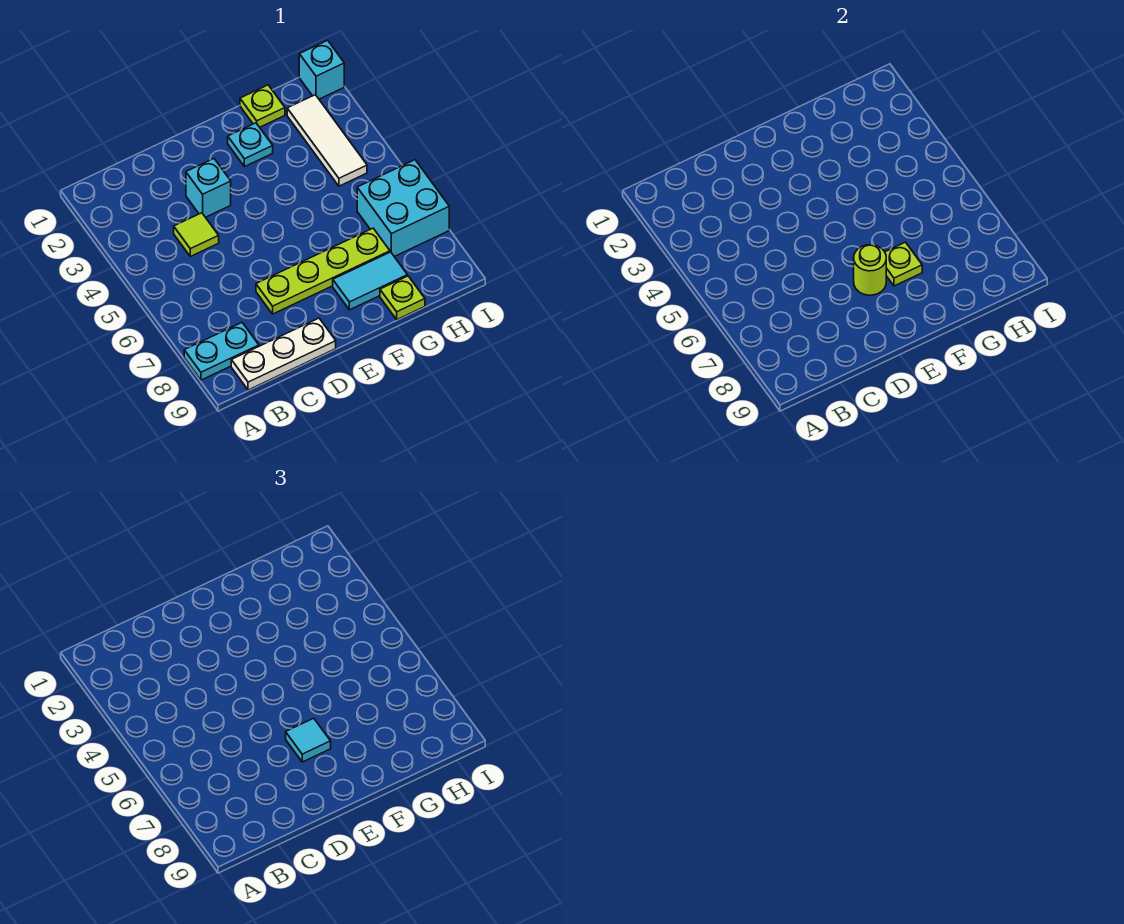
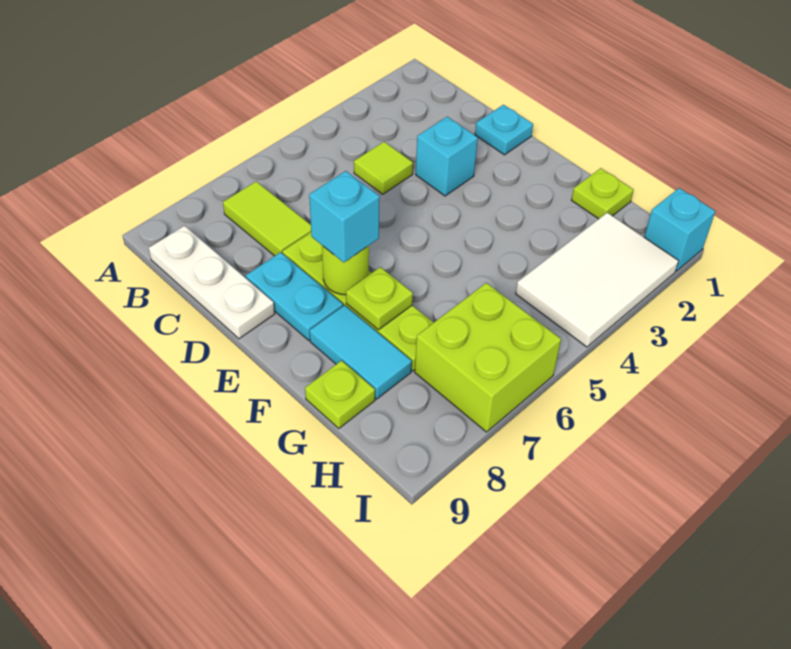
cyan 1x2 plate [184,323,259,380] -> cyan 1x2 plate moved to [246,252,343,340]
none -> lime 1x2 tile [223,181,311,256]
cyan 1x1 tile [286,718,331,762] -> cyan 1x1 brick [309,171,380,262]
cyan 1x1 plate [228,123,273,167] -> cyan 1x1 plate moved to [475,105,533,155]
white 1x3 tile [287,95,367,186] -> white 2x3 tile [516,213,679,347]
cyan 2x2 brick [357,160,449,257] -> lime 2x2 brick [415,283,561,432]

